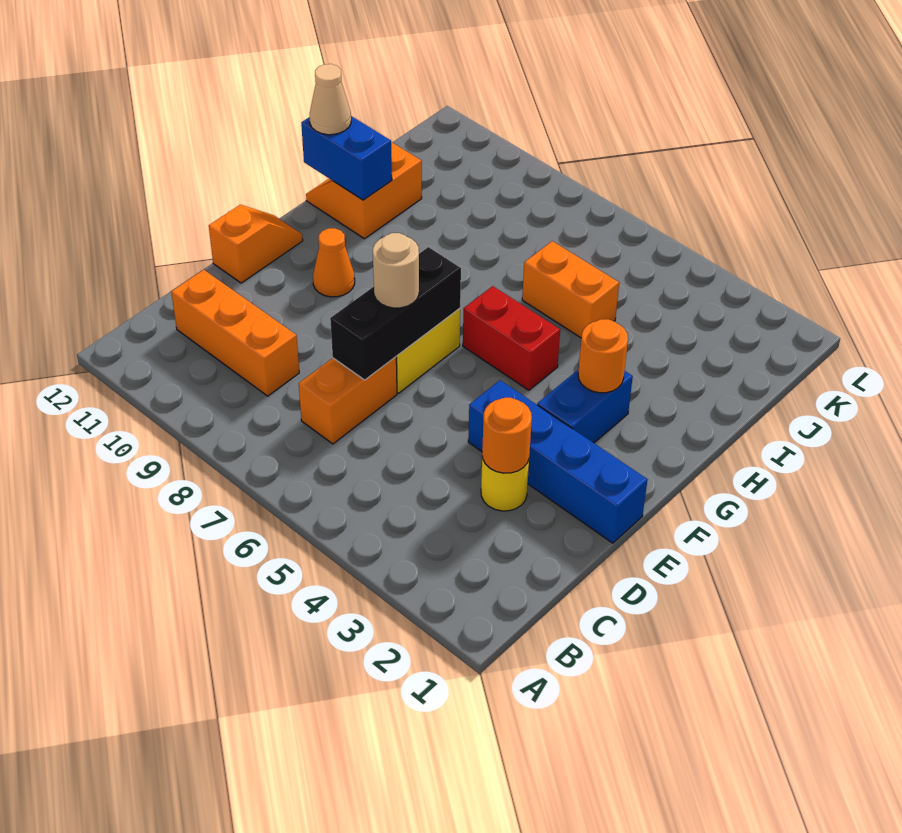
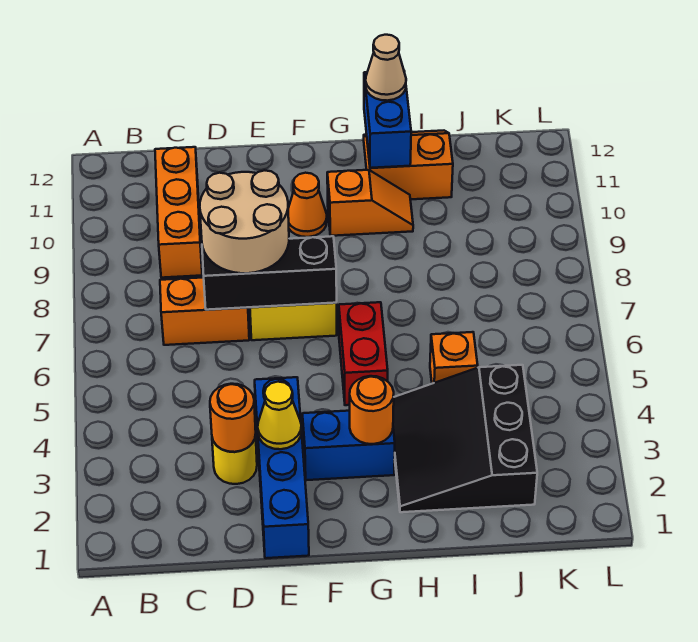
none -> yellow 1x1 cone [258,382,302,449]
tan 1x1 round brick [373,233,419,308] -> tan 2x2 round brick [200,170,289,273]
orange 1x2 slope [209,205,303,283] -> orange 1x2 slope moved to [327,170,413,236]
none -> black 3x3 slope [393,365,537,512]
orange 1x2 brick [522,241,619,338] -> orange 1x1 brick [430,332,478,384]

